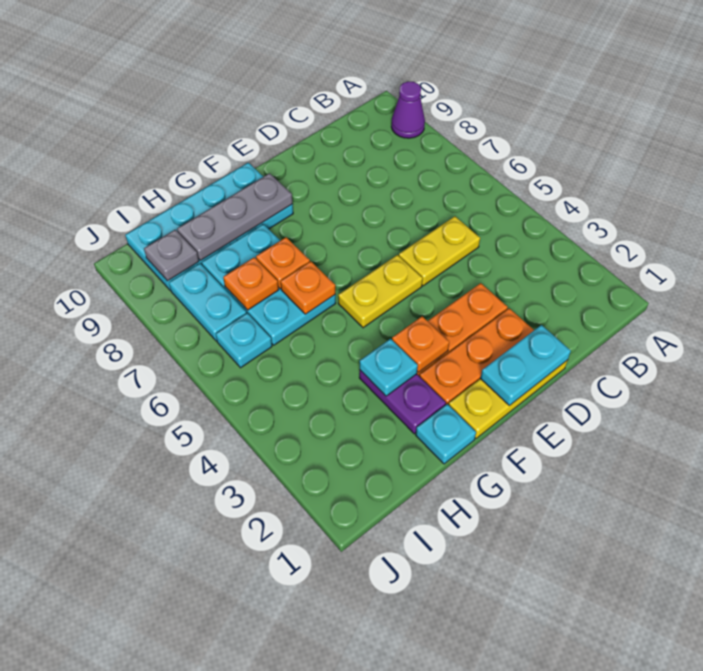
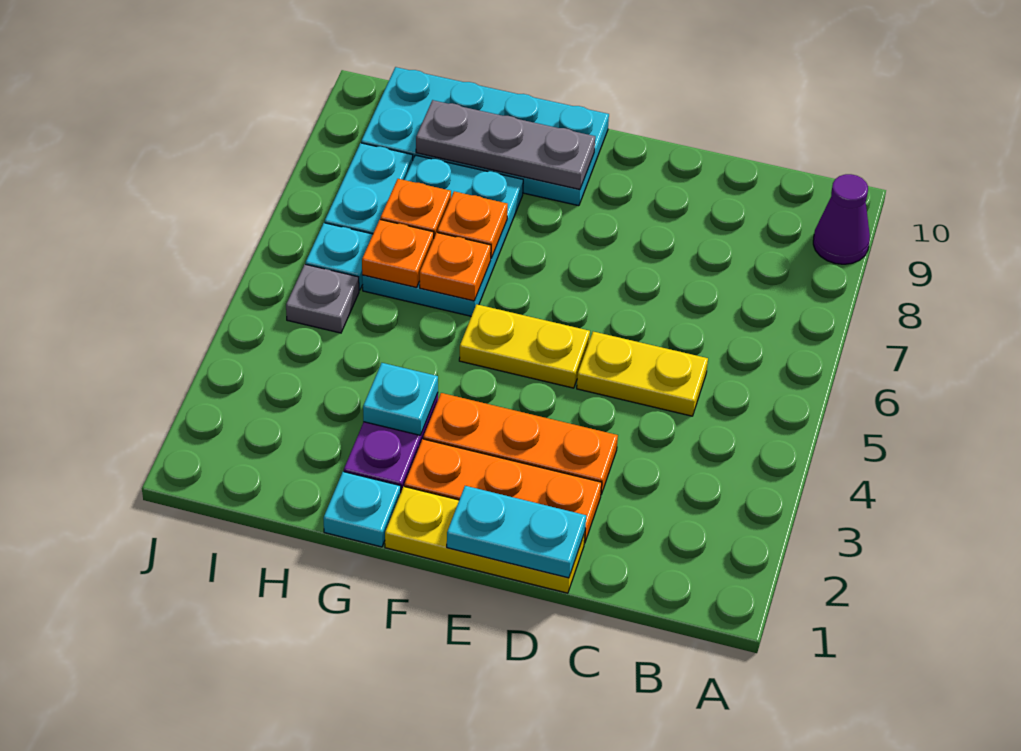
orange 1x1 plate [392,316,449,373] -> orange 1x1 plate moved to [362,220,434,288]
grey 1x1 plate [144,230,199,281] -> grey 1x1 plate moved to [286,264,359,333]

